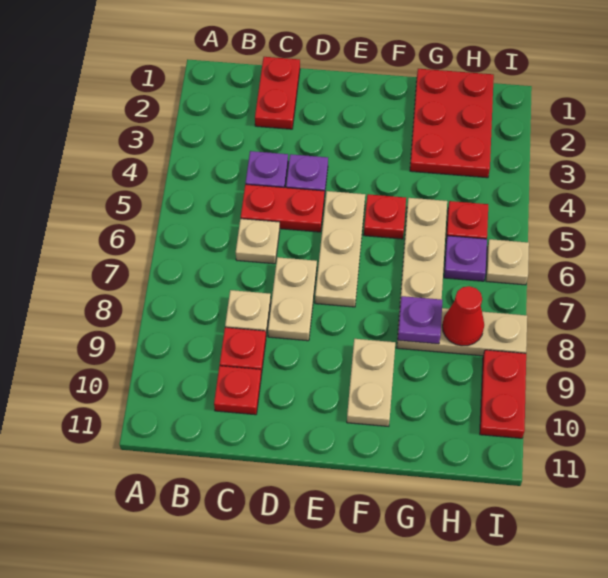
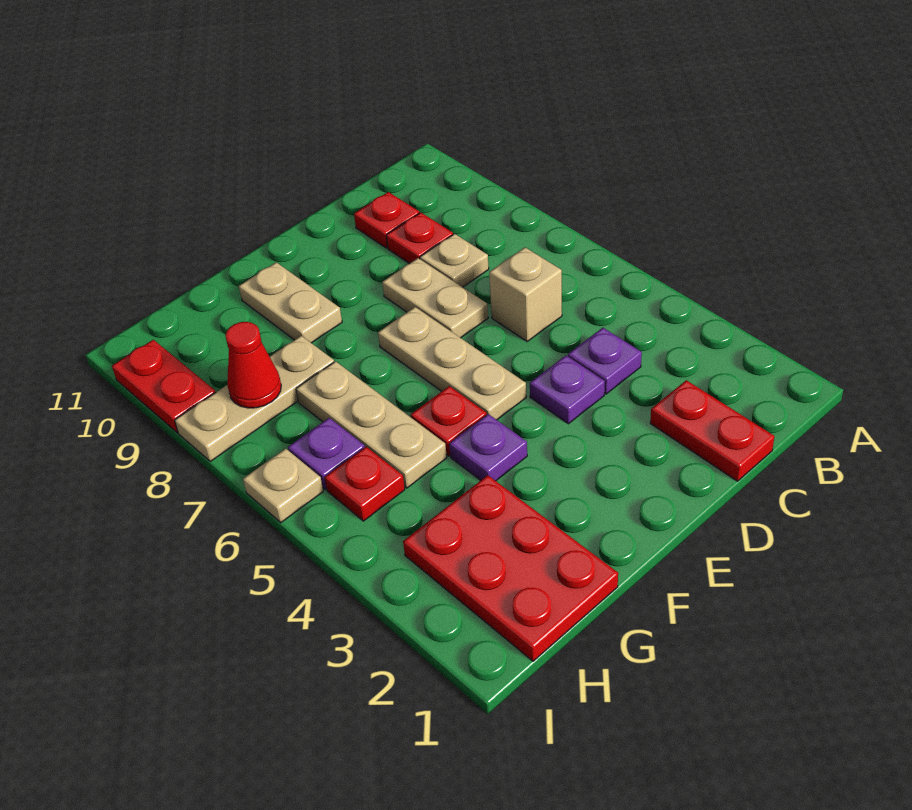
red 1x2 plate [241,184,325,232] -> none
tan 1x1 plate [236,219,280,264] -> tan 1x1 brick [489,247,562,341]
purple 1x1 plate [398,296,443,344] -> purple 1x1 plate moved to [449,414,527,481]

